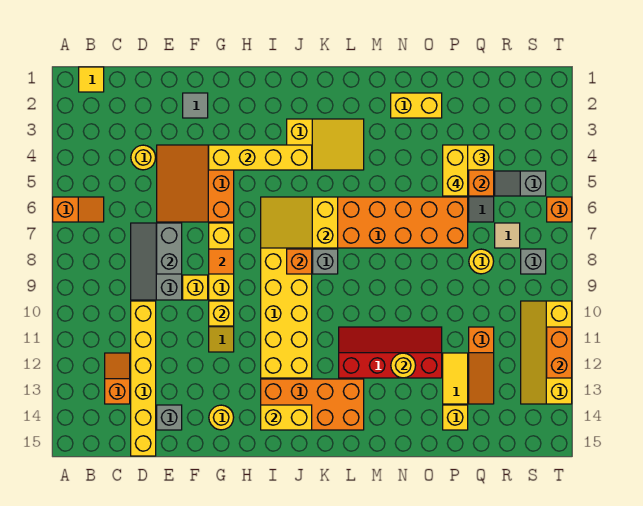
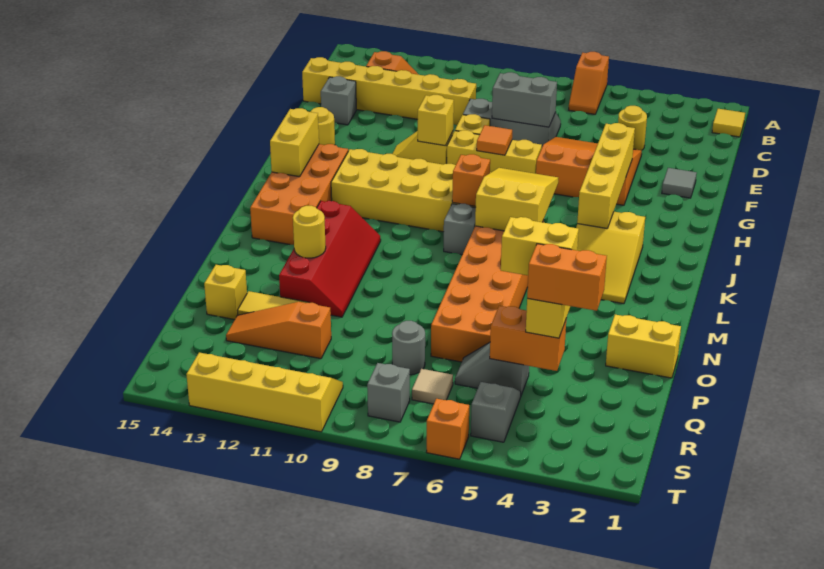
yellow 1x2 brick [391,93,442,118] -> yellow 1x2 brick turned to [606,315,681,378]
yellow 1x1 round brick [469,249,494,274] -> grey 1x1 round brick [392,321,425,375]
orange 1x2 brick [547,327,572,378] -> orange 1x2 brick moved to [527,244,607,311]

